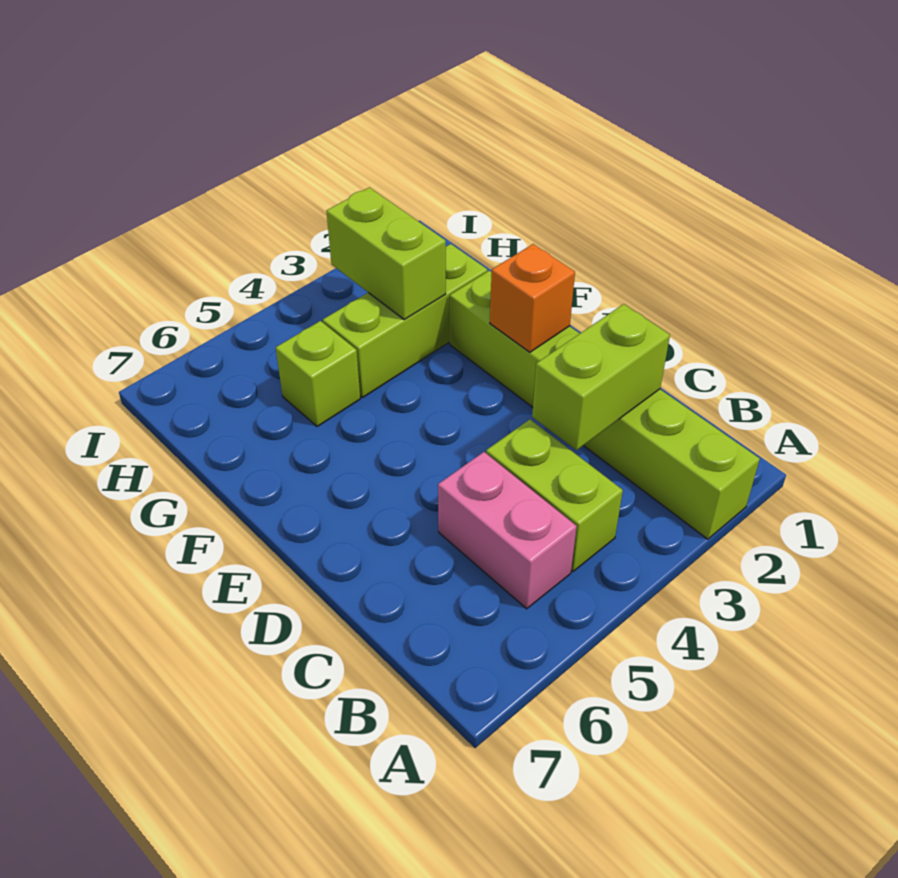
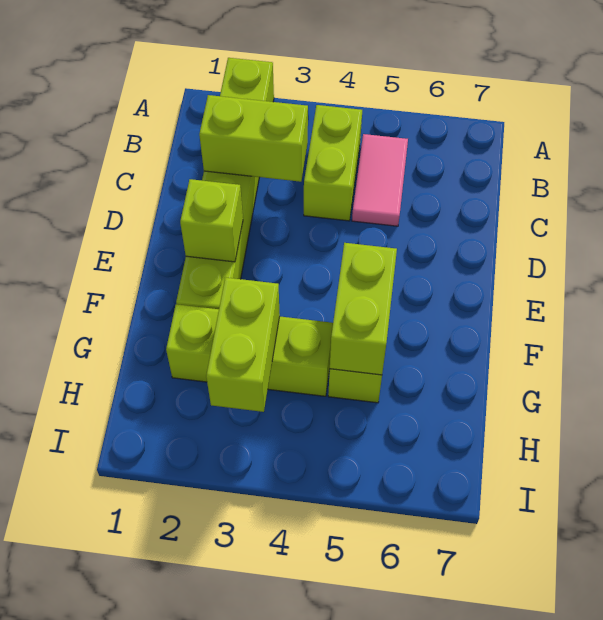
pink 1x2 brick [438,452,577,609] -> pink 1x2 tile [352,134,408,226]
orange 1x1 brick [490,244,575,352] -> lime 1x1 brick [180,179,243,262]
none -> lime 1x2 brick [330,243,397,375]

